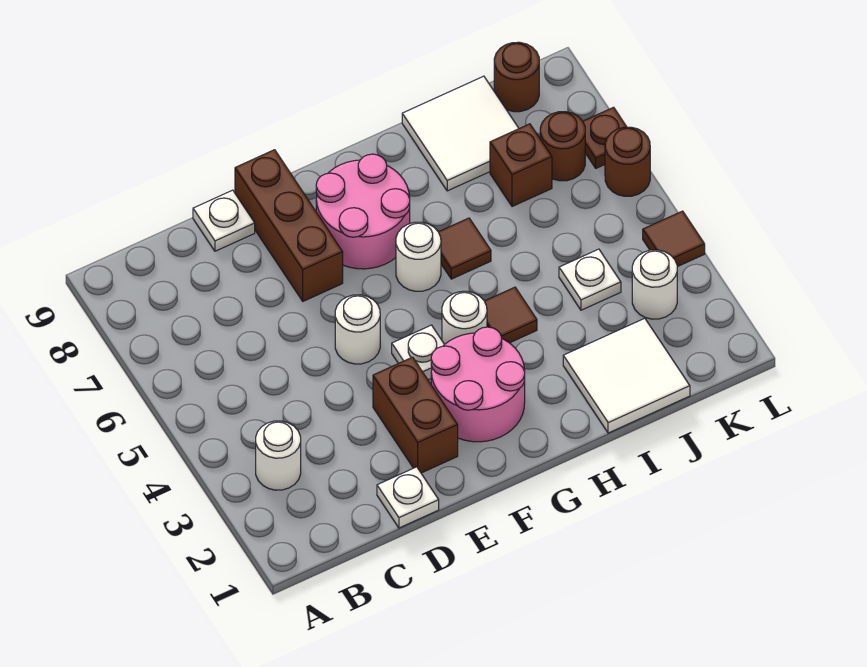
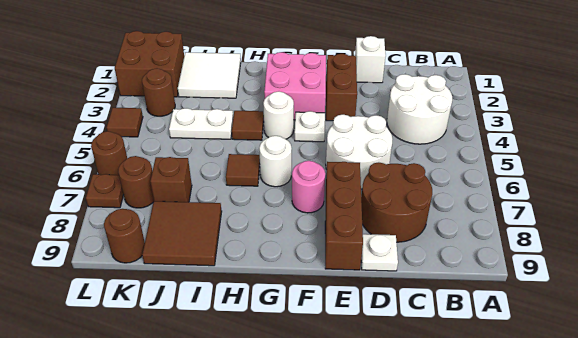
white 1x1 round brick [256,421,301,490] -> white 2x2 round brick [387,74,452,144]
none -> brown 2x2 round brick [361,162,432,242]
white 1x1 plate [377,467,439,528] -> white 1x1 brick [355,36,386,83]
white 1x1 round brick [335,295,380,364] -> white 2x2 round brick [326,115,392,189]
pink 2x2 round brick [431,327,525,442] -> pink 2x2 brick [264,52,326,120]
pink 2x2 round brick [316,154,410,269] -> pink 1x1 round brick [292,161,325,213]
white 2x2 tile [402,76,519,191] -> brown 2x2 tile [142,201,222,266]
white 1x1 plate [559,249,621,310] -> white 1x2 plate [169,108,233,139]
none -> brown 2x2 brick [115,31,184,97]
white 1x1 round brick [632,250,677,319] -> brown 1x1 round brick [142,68,175,116]

